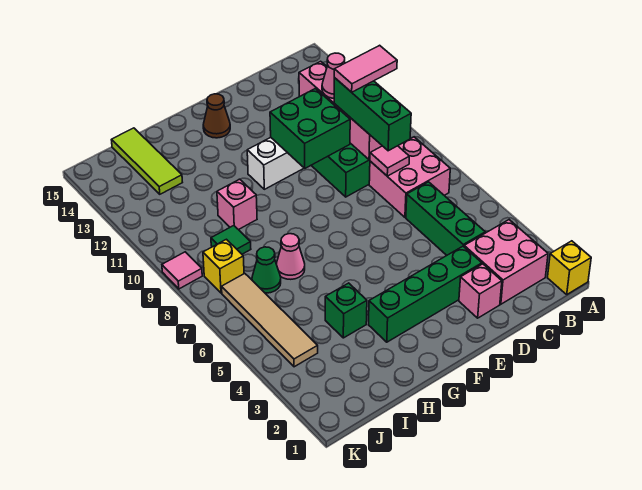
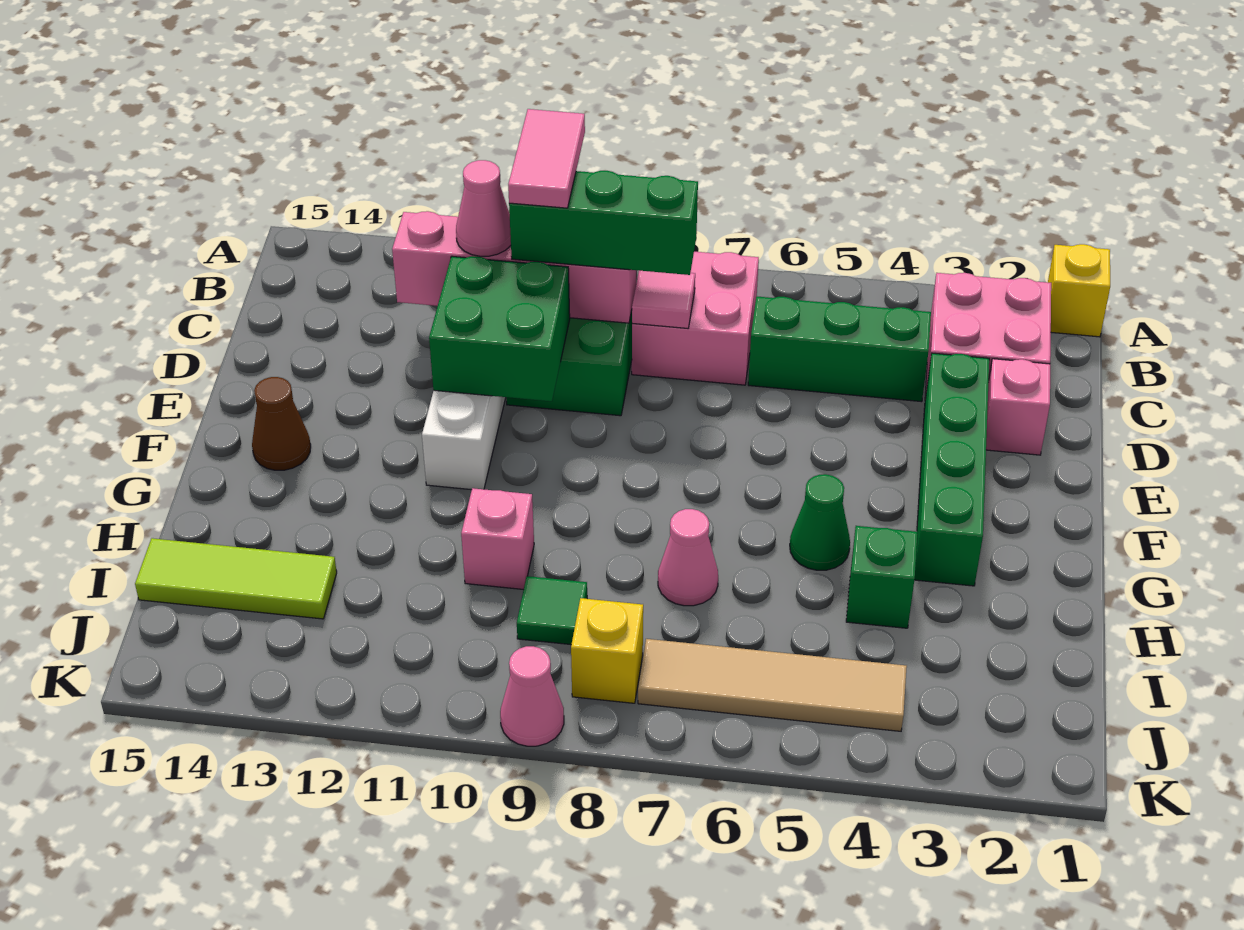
green 1x1 cone [252,247,281,293] -> green 1x1 cone moved to [790,474,850,570]
pink 1x1 tile [162,252,202,289] -> pink 1x1 cone [500,646,564,746]

